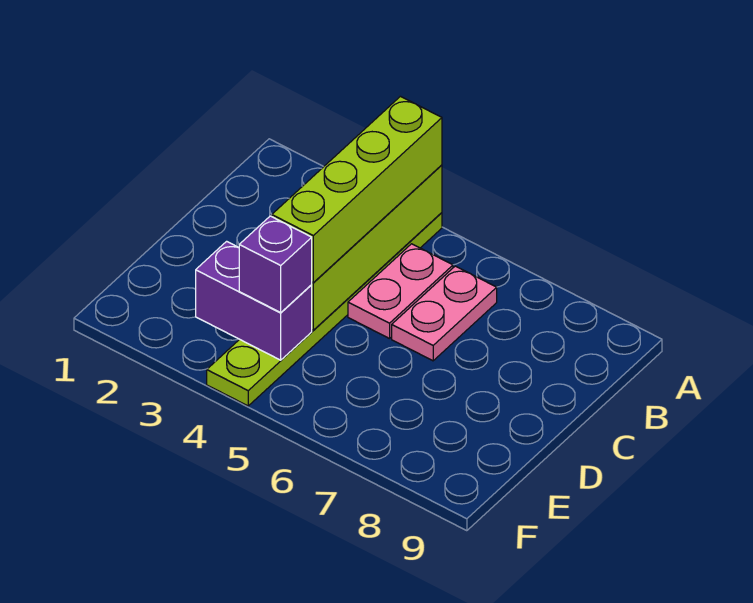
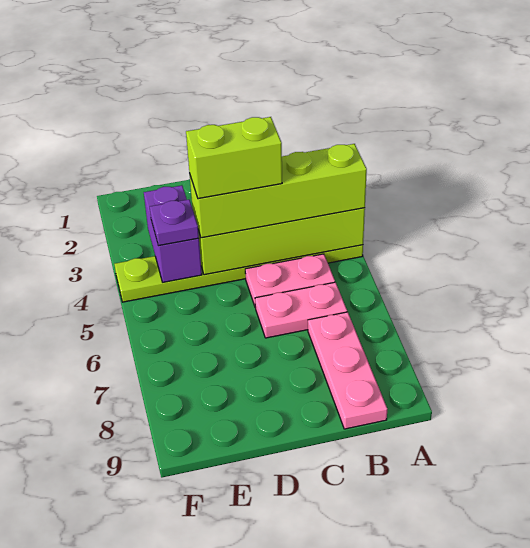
none -> pink 1x3 plate [308,312,387,429]
none -> lime 1x2 brick [186,117,282,199]
purple 1x1 brick [239,216,312,312] -> purple 1x1 plate [150,199,199,246]

